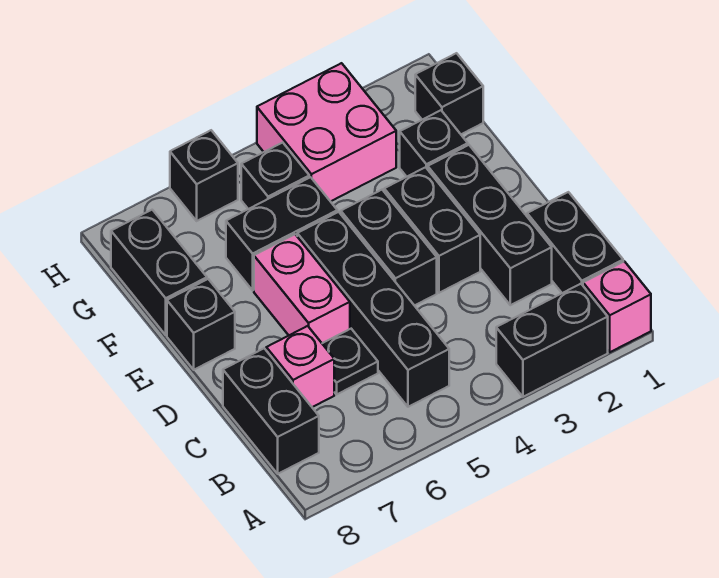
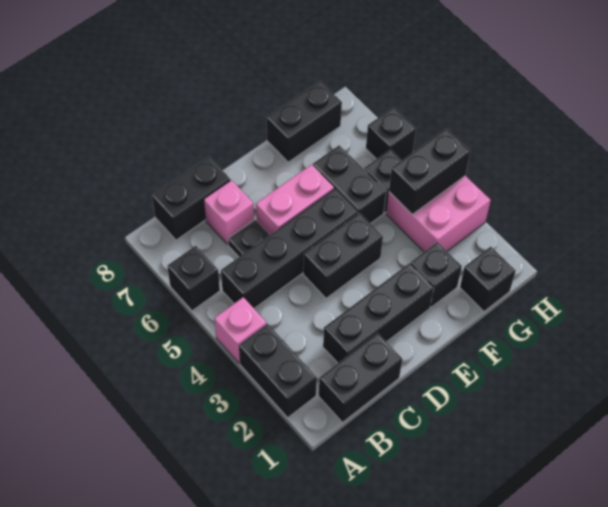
pink 1x1 brick [583,261,651,352] -> pink 1x1 brick moved to [214,297,267,363]
black 1x2 brick [384,167,480,293] -> black 1x2 brick moved to [389,129,470,215]
black 1x1 brick [167,279,235,370] -> black 1x1 brick moved to [167,246,220,311]

